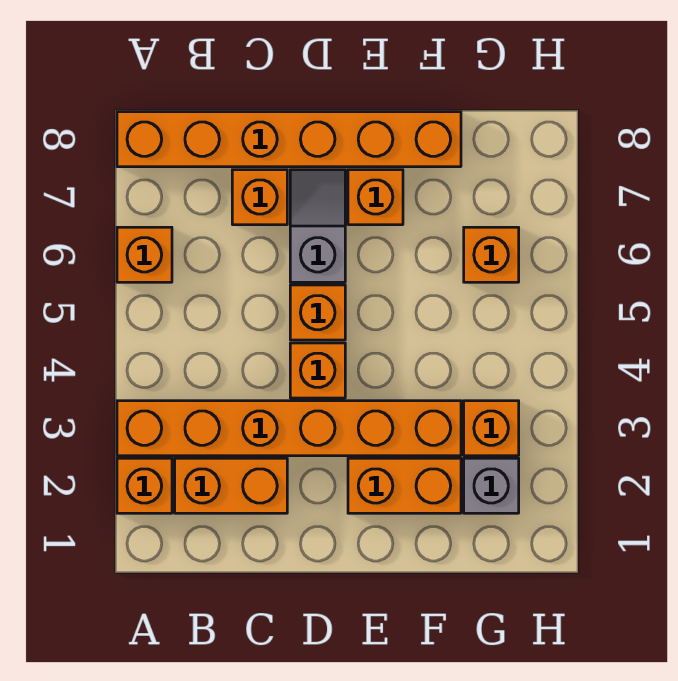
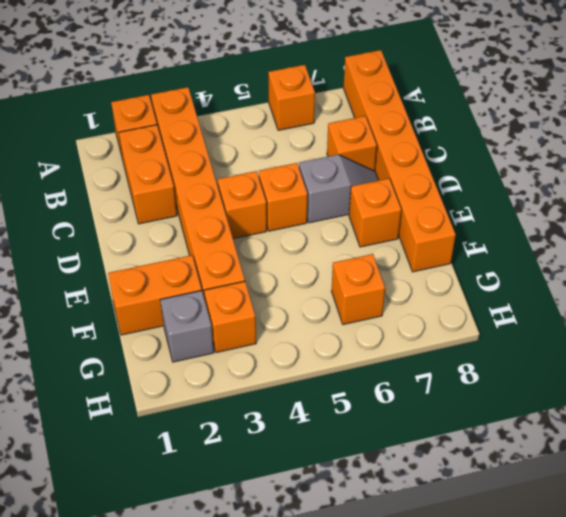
orange 1x2 brick [348,458,461,513] -> orange 1x2 brick turned to [108,255,202,335]

